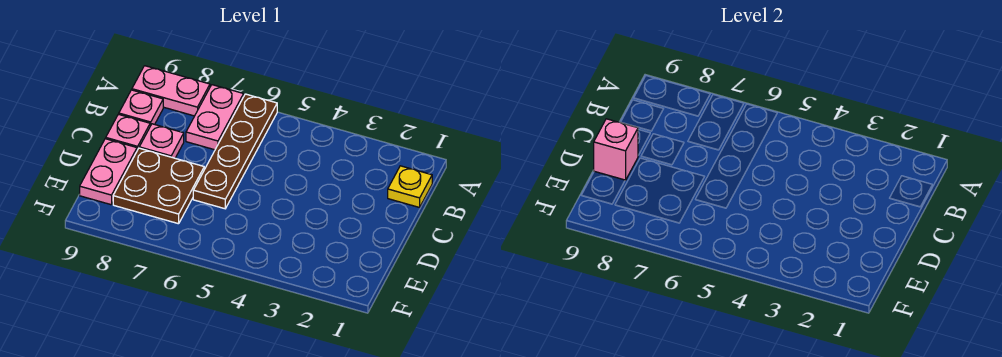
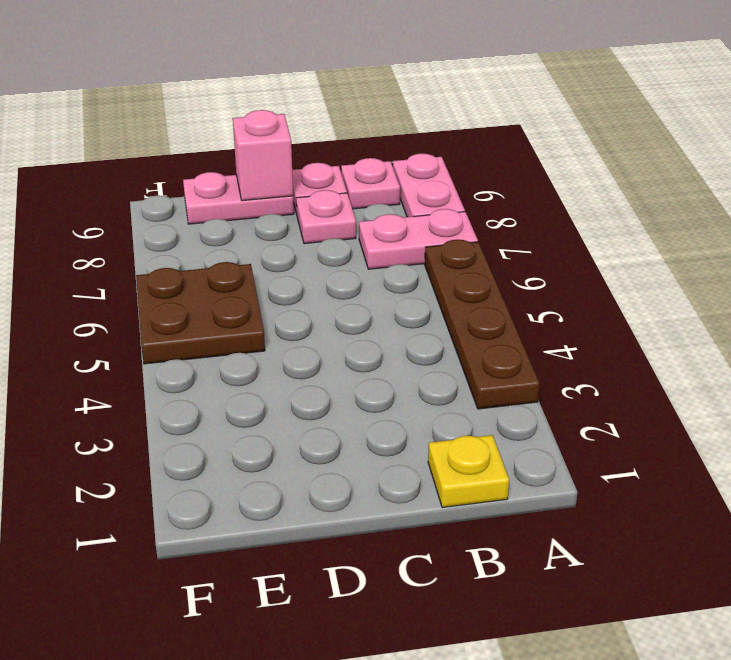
brown 1x4 plate [193,94,277,209] -> brown 1x4 plate turned to [425,240,540,409]
brown 2x2 plate [113,148,204,224] -> brown 2x2 plate moved to [136,262,265,364]

